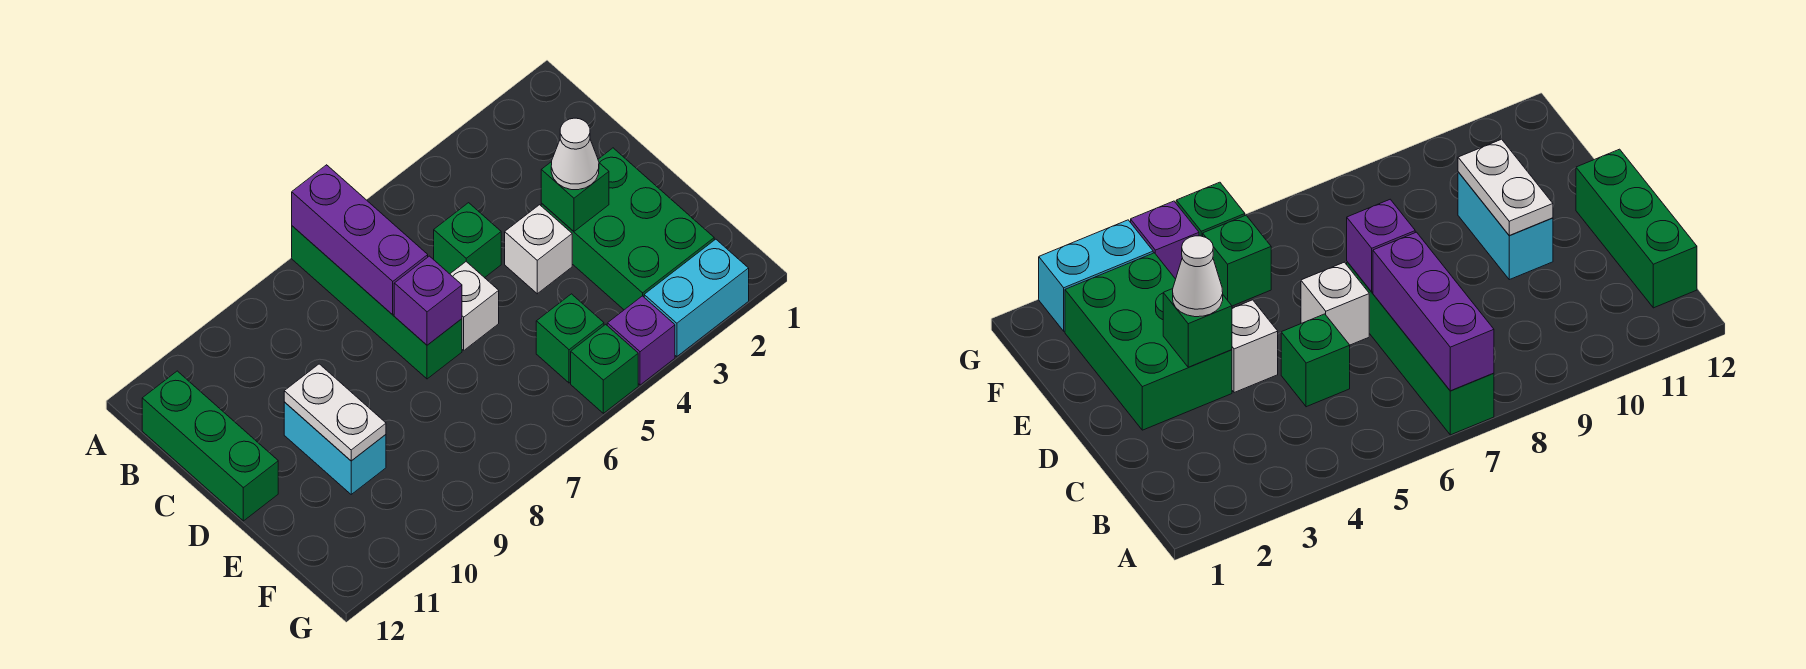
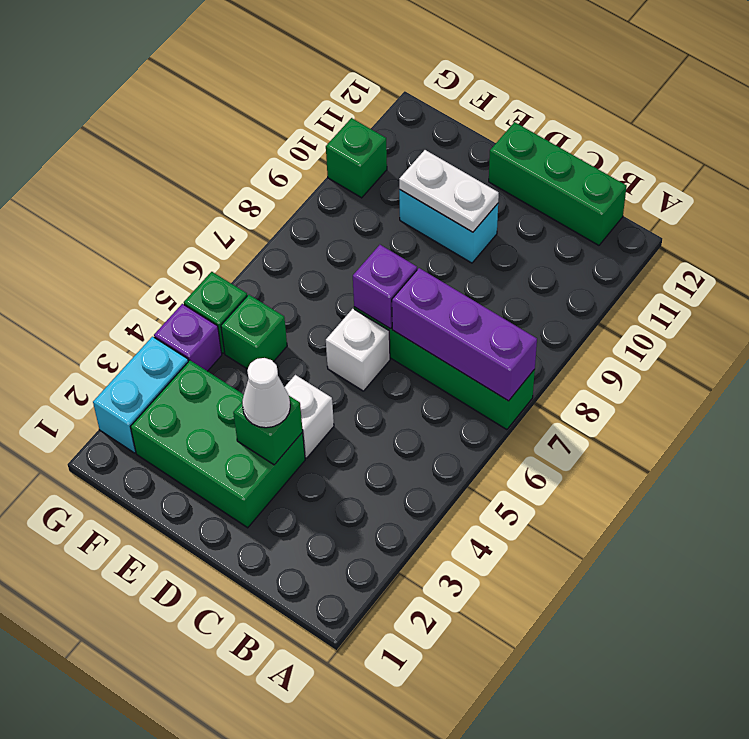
green 1x1 brick [434,203,501,278] -> green 1x1 brick moved to [326,118,387,198]

